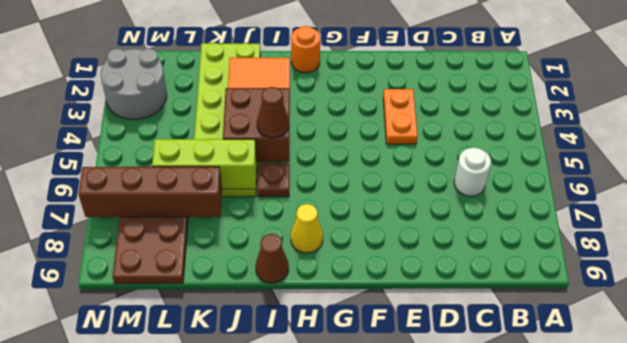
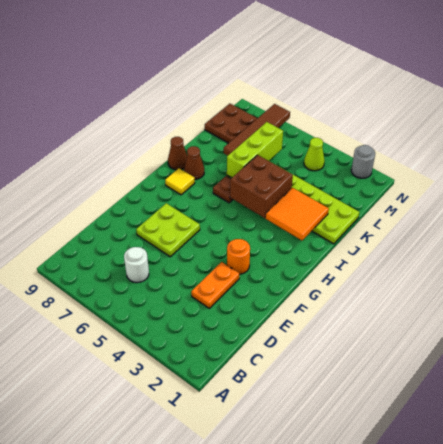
orange 1x2 plate [383,89,418,144] -> orange 1x2 plate turned to [191,262,239,308]
none -> lime 2x2 plate [136,203,200,257]
orange 1x1 round brick [291,26,320,73] -> orange 1x1 round brick moved to [227,239,250,274]
yellow 1x1 cone [291,204,323,253] -> yellow 1x1 tile [165,168,195,195]
brown 1x1 cone [257,87,289,138] -> brown 1x1 cone moved to [184,146,204,180]
brown 1x4 brick [78,167,222,217] -> brown 1x4 tile [224,104,290,156]
grey 2x2 round brick [101,48,167,119] -> grey 1x1 round brick [351,145,375,178]
none -> lime 1x1 cone [304,138,325,171]

